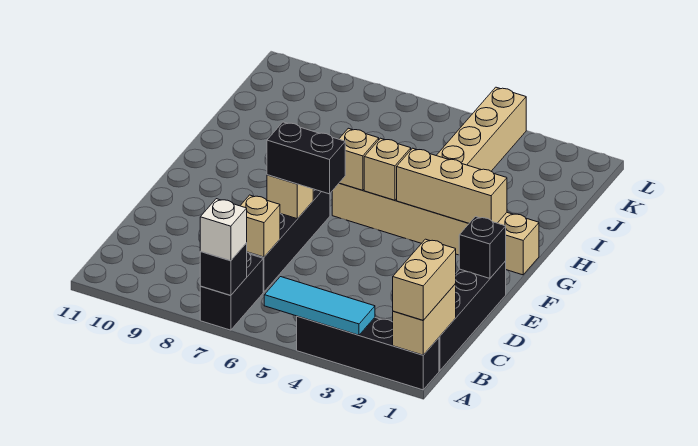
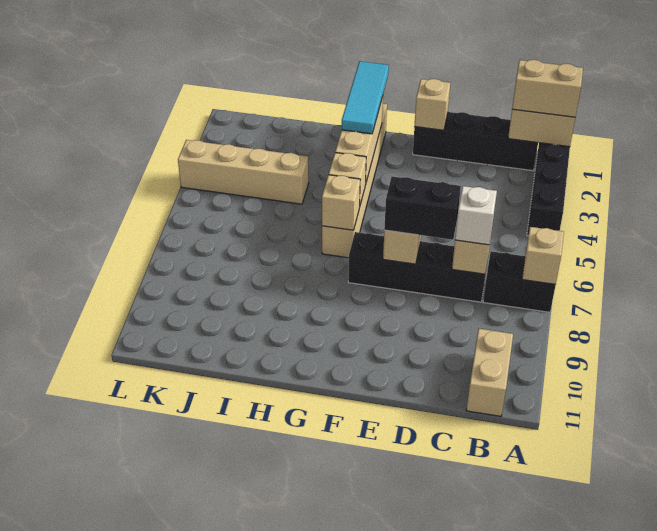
cyan 1x3 tile [264,277,375,335] -> cyan 1x3 tile moved to [342,61,389,134]
black 1x1 brick [200,243,247,296] -> tan 1x1 brick [522,227,564,284]
white 1x1 brick [200,199,247,261] -> white 1x1 brick moved to [455,186,497,245]
none -> tan 1x2 brick [466,329,513,416]
black 1x1 brick [459,217,506,278] -> tan 1x1 brick [414,79,450,130]
black 1x2 brick [267,122,345,194] -> black 1x2 brick turned to [384,176,461,240]

